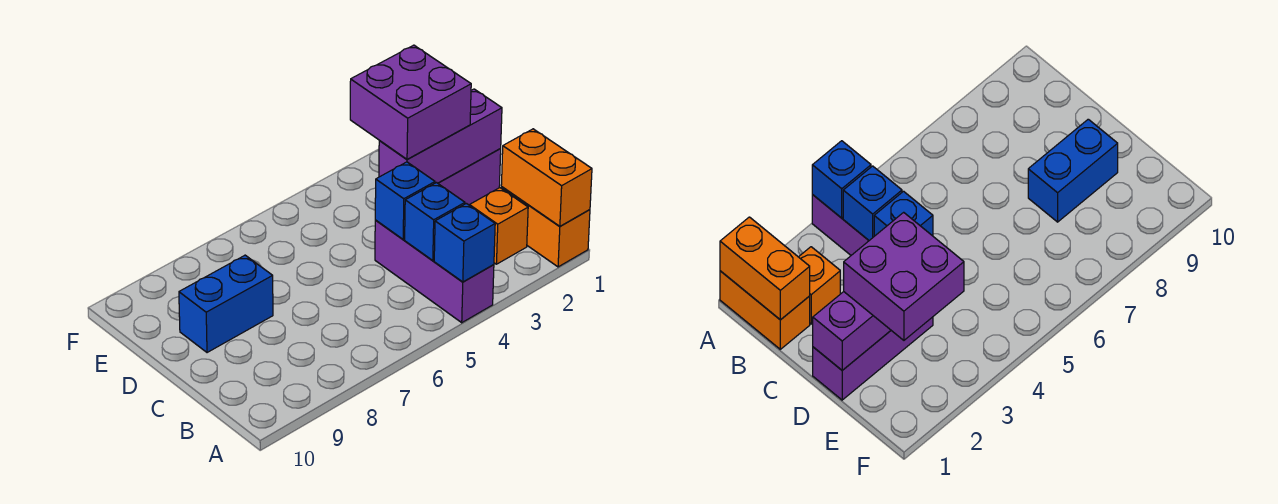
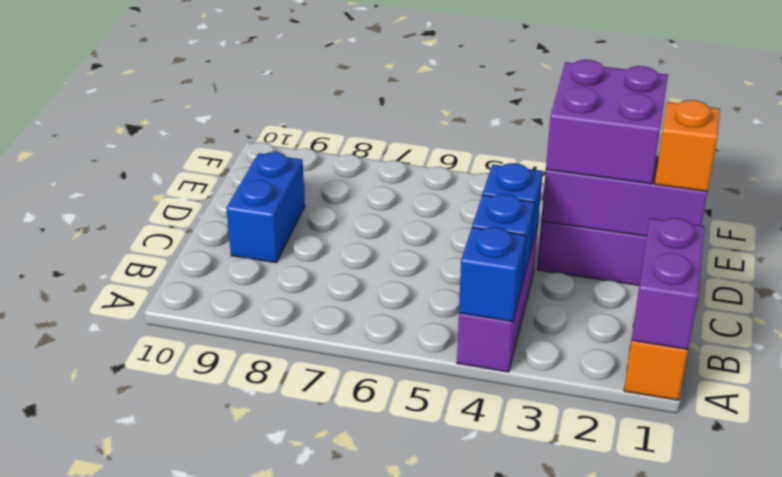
orange 1x2 brick [501,129,592,226] -> purple 1x2 brick [632,218,704,350]
orange 1x1 brick [469,188,528,264] -> orange 1x1 brick moved to [655,100,720,192]
blue 1x2 brick [179,255,273,353] -> blue 1x2 brick turned to [226,152,305,263]

